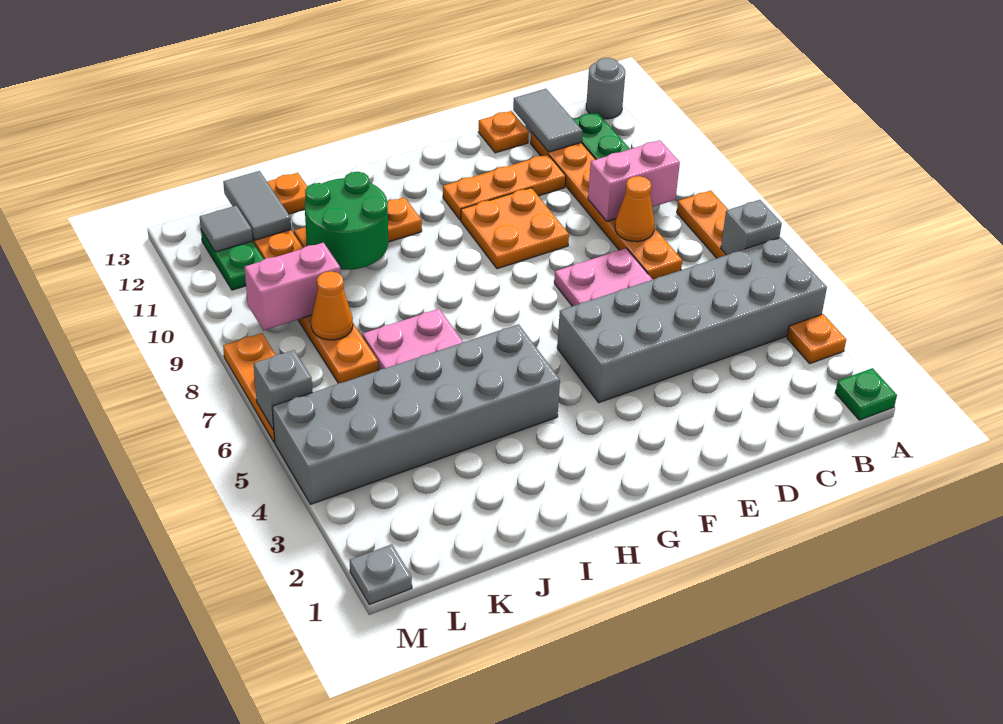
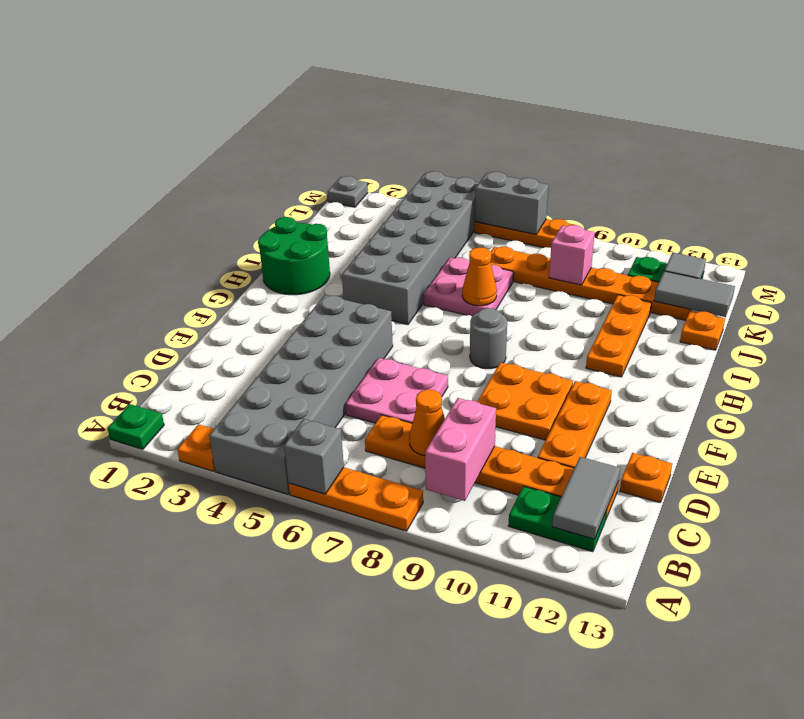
grey 1x1 round brick [586,58,625,119] -> grey 1x1 round brick moved to [470,308,507,369]
grey 1x2 tile [513,89,582,152] -> grey 1x2 tile turned to [552,457,620,539]
green 2x2 round brick [305,172,388,270] -> green 2x2 round brick moved to [258,217,330,295]
orange 1x1 cone [311,271,353,340] -> orange 1x1 cone moved to [462,247,497,306]
pink 1x2 brick [245,243,341,330] -> pink 1x1 brick [549,225,595,285]
grey 1x1 brick [253,350,312,430] -> grey 1x2 brick [475,172,548,234]

